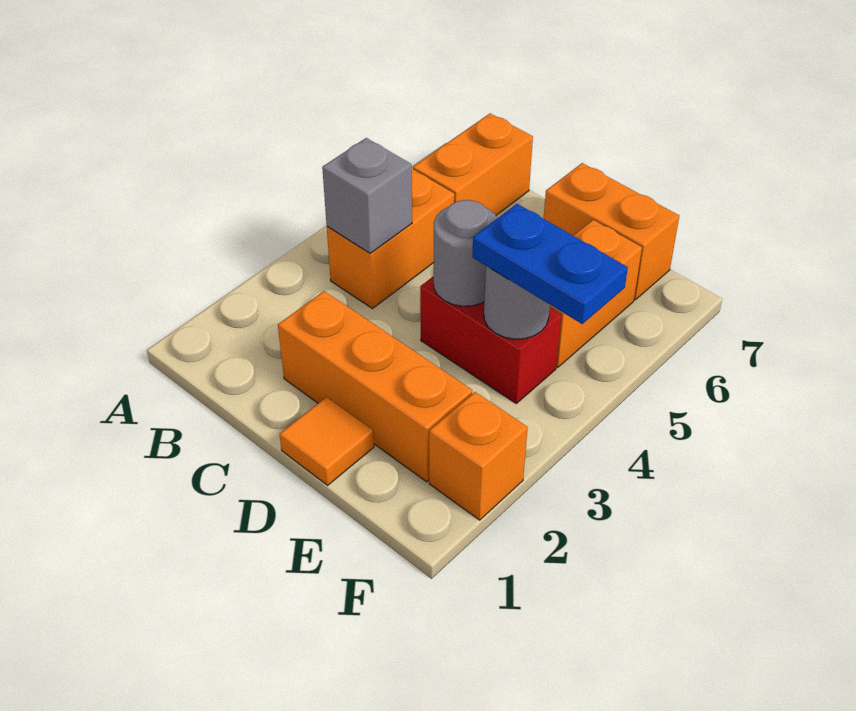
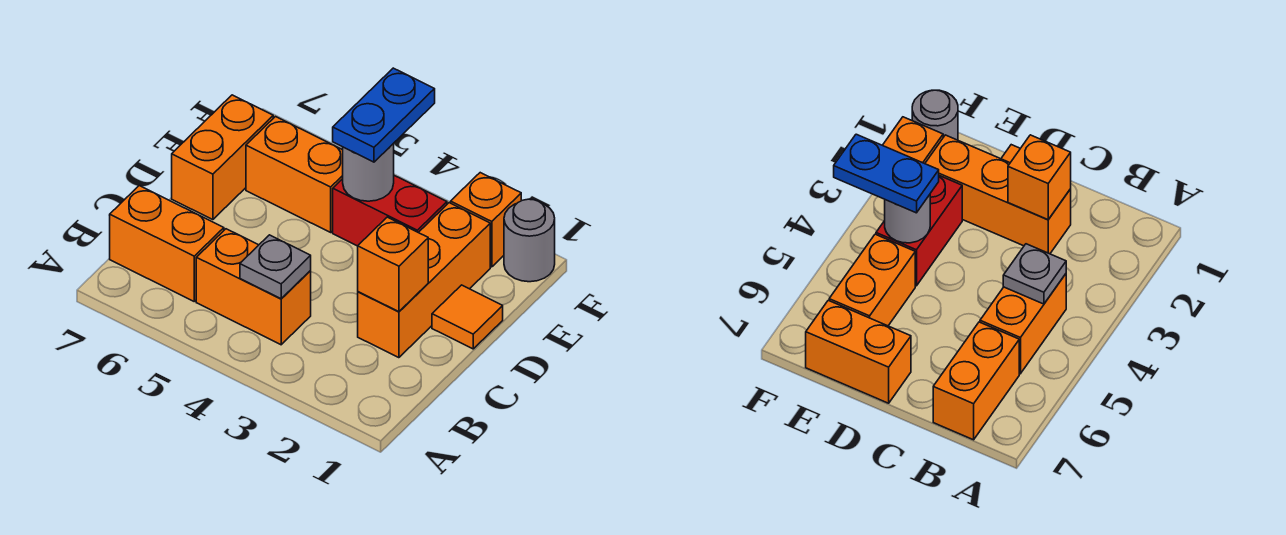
grey 1x1 brick [322,138,412,253] -> grey 1x1 plate [240,235,311,299]
none -> orange 1x1 brick [358,217,428,312]
red 1x2 brick [420,276,561,403] -> red 1x2 brick turned to [333,176,447,246]
grey 1x1 round brick [434,200,497,306] -> grey 1x1 round brick moved to [504,199,555,282]

